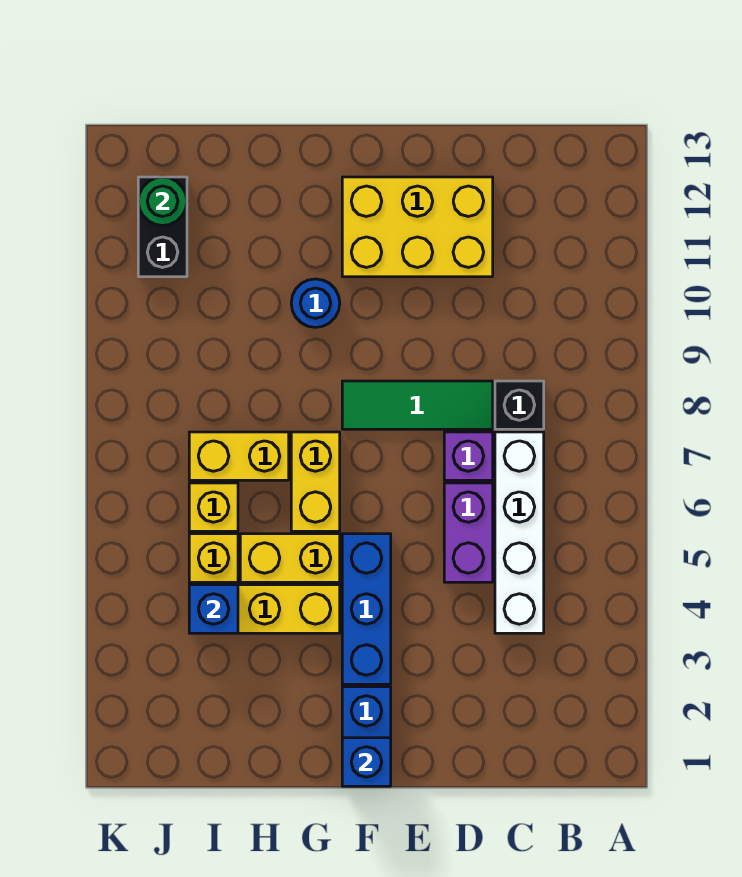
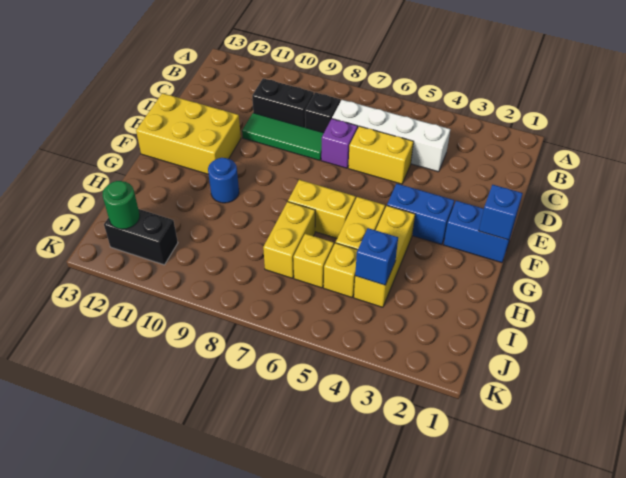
none -> black 1x2 brick [252,78,314,127]
purple 1x2 brick [444,483,493,582] -> yellow 1x2 brick [348,126,414,184]
green 1x3 tile [342,381,493,429] -> green 1x3 tile turned to [242,113,324,160]
yellow 2x3 brick [342,177,493,277] -> yellow 2x3 brick turned to [136,93,241,174]
blue 1x3 brick [342,534,391,684] -> blue 1x2 brick [387,184,454,245]

